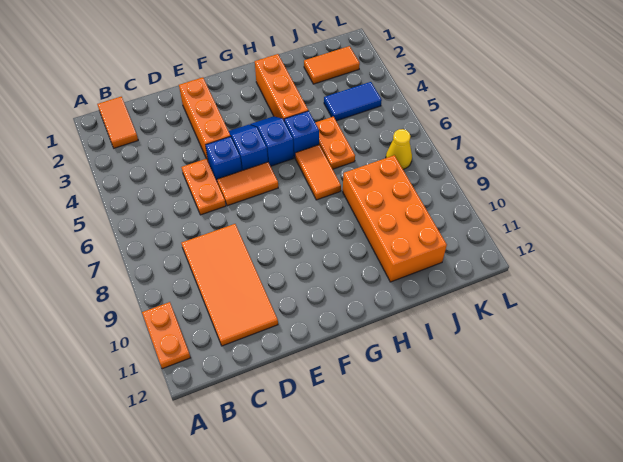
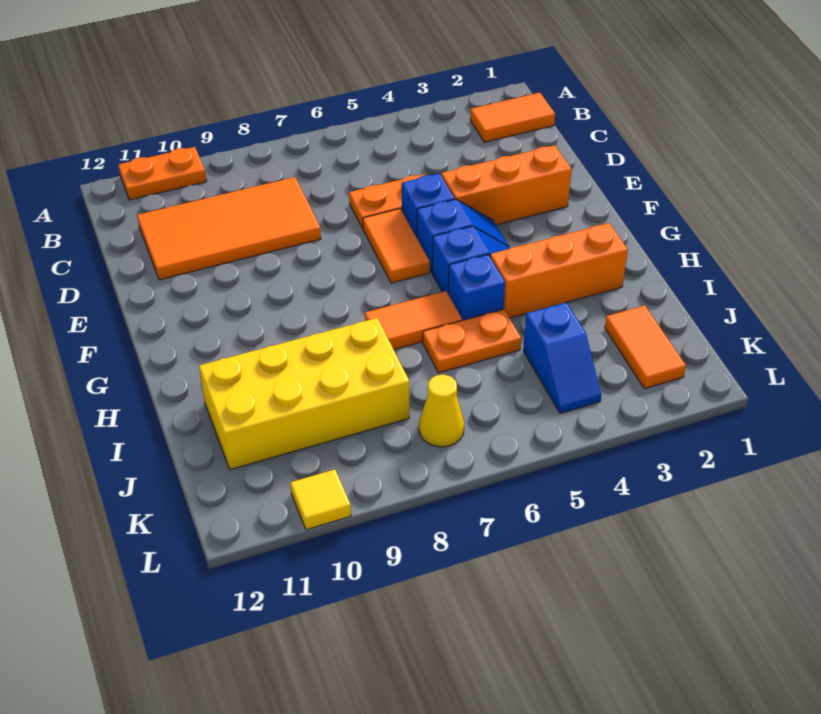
orange 2x4 brick [343,155,447,282] -> yellow 2x4 brick [199,318,409,470]
blue 1x2 tile [324,82,382,121] -> blue 1x2 slope [523,302,601,413]
none -> yellow 1x1 tile [290,469,351,530]

